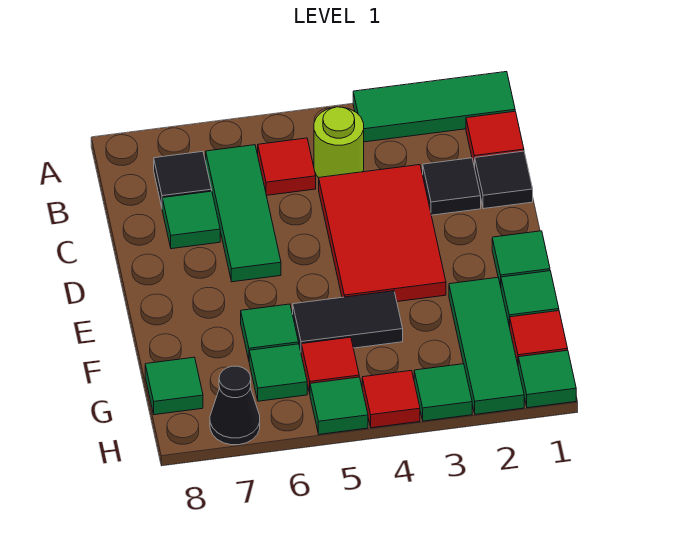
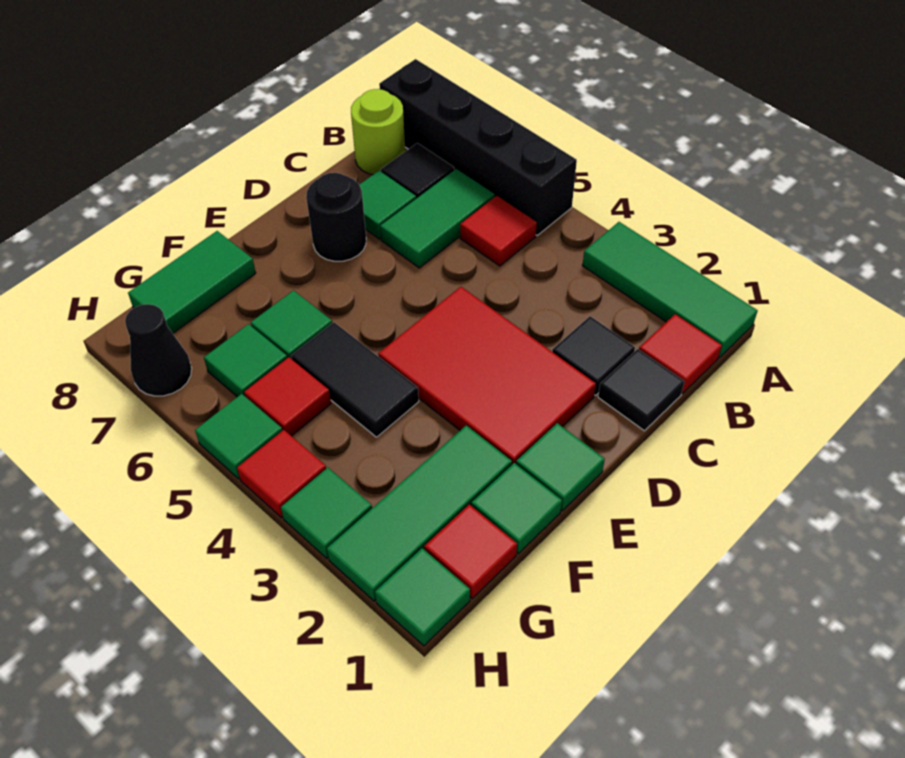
none -> black 1x4 brick [379,59,577,235]
lime 1x1 round brick [314,107,364,178] -> lime 1x1 round brick moved to [351,89,405,175]
green 1x3 tile [206,145,281,282] -> green 1x2 tile [380,169,495,268]
red 2x3 tile [319,165,446,302] -> red 2x3 tile turned to [378,287,596,464]
none -> black 1x1 round brick [306,173,366,261]
green 1x1 tile [145,357,203,415] -> green 1x2 tile [128,231,256,333]

